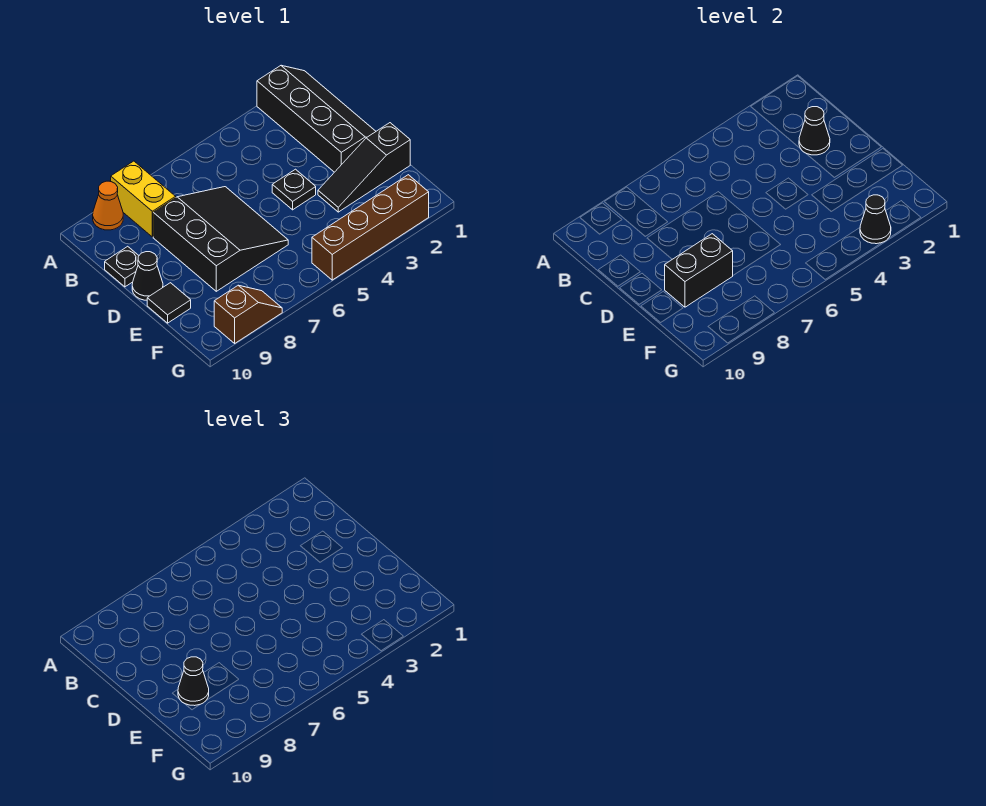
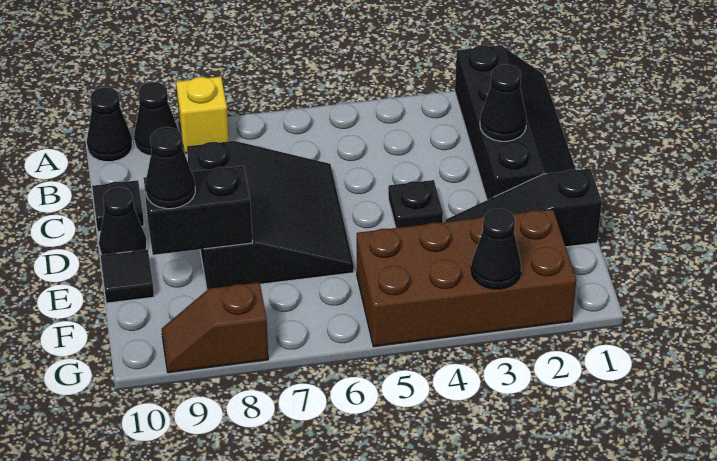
yellow 1x2 brick [111,161,176,237] -> yellow 1x1 brick [176,77,229,153]
orange 1x1 cone [93,181,123,230] -> black 1x1 cone [134,82,178,156]
none -> black 1x1 cone [87,88,133,162]
brown 1x4 brick [312,175,429,280] -> brown 2x4 brick [357,209,576,347]
brown 1x2 slope [214,285,282,343] -> brown 1x2 slope turned to [162,282,268,373]

